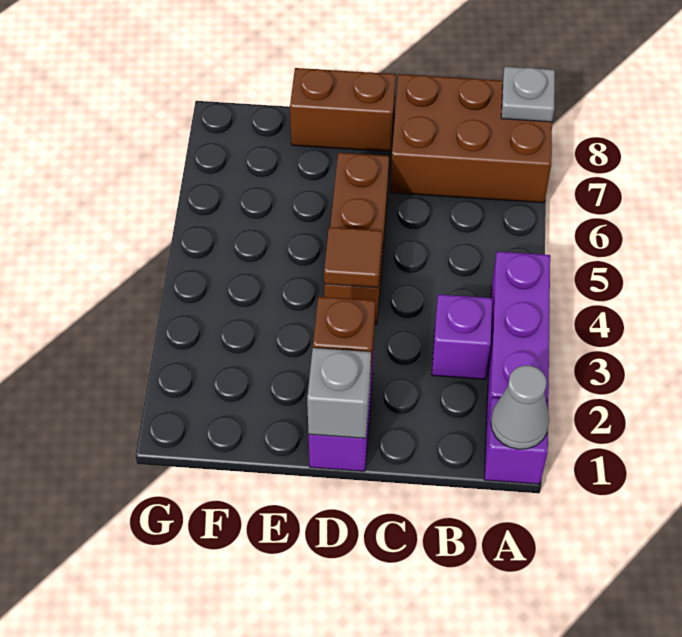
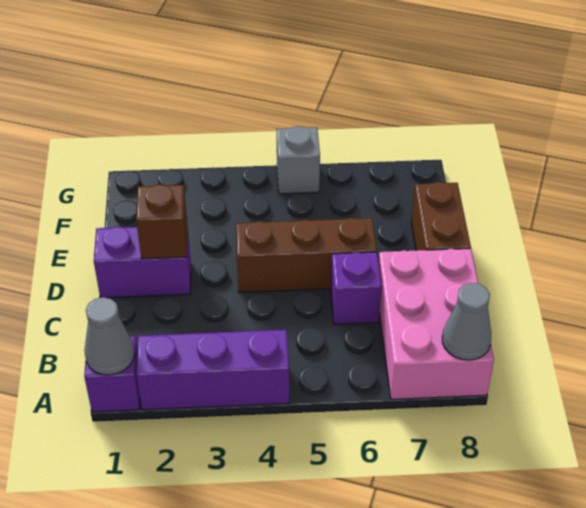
brown 2x3 brick [390,74,552,203] -> pink 2x3 brick [378,248,494,399]
grey 1x1 plate [501,67,555,122] -> grey 1x1 cone [442,283,491,360]
purple 1x1 brick [432,294,492,379] -> purple 1x1 brick moved to [331,252,382,324]
grey 1x1 brick [307,348,371,438] -> grey 1x1 brick moved to [276,126,320,194]
brown 1x1 tile [324,227,382,288] -> none

